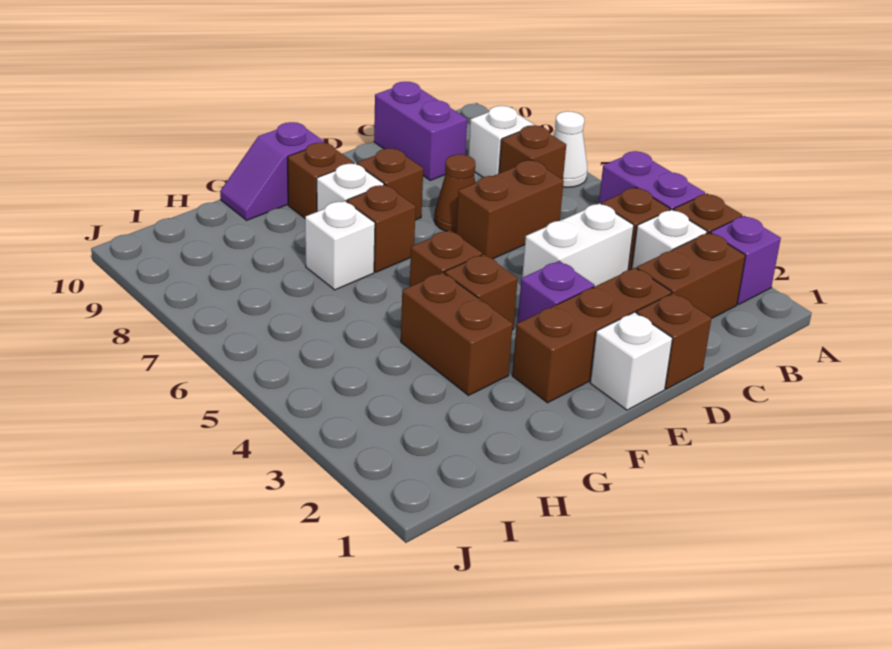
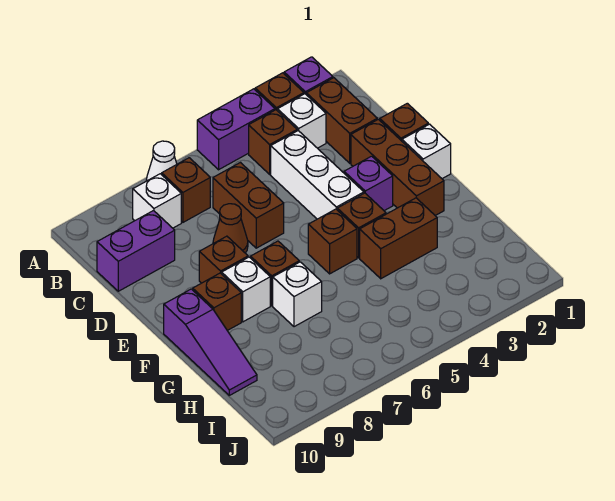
white 1x2 brick [522,203,634,287] -> white 1x3 brick [271,131,364,219]
purple 1x2 slope [220,122,324,220] -> purple 1x3 slope [164,289,257,395]

